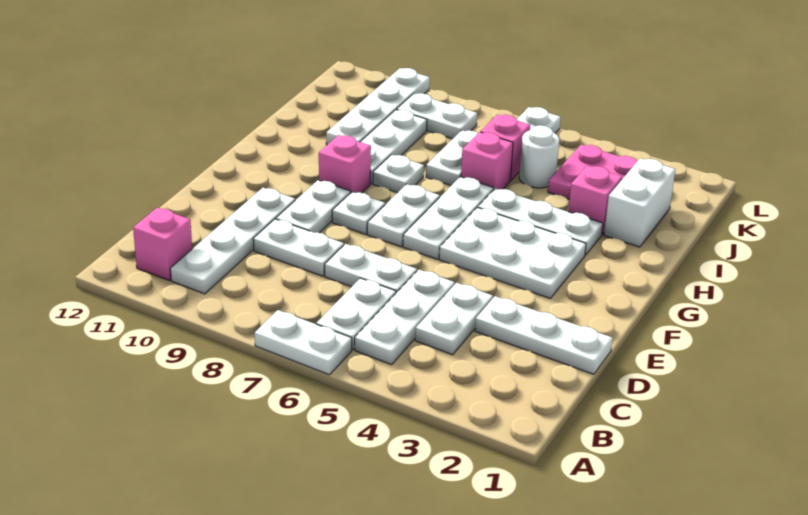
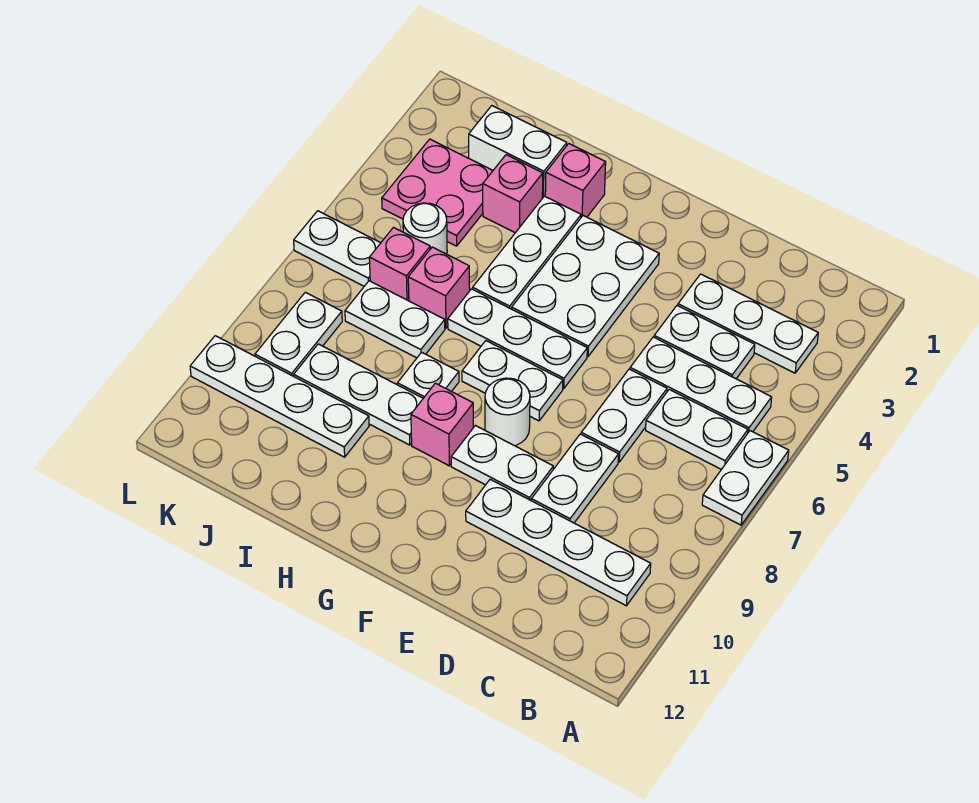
pink 1x1 brick [133,208,192,281] -> pink 1x1 brick moved to [545,144,606,217]
white 1x3 plate [475,296,613,374] -> white 1x3 plate turned to [678,274,818,373]
white 1x1 plate [332,192,385,234] -> white 1x1 round brick [485,378,530,446]

